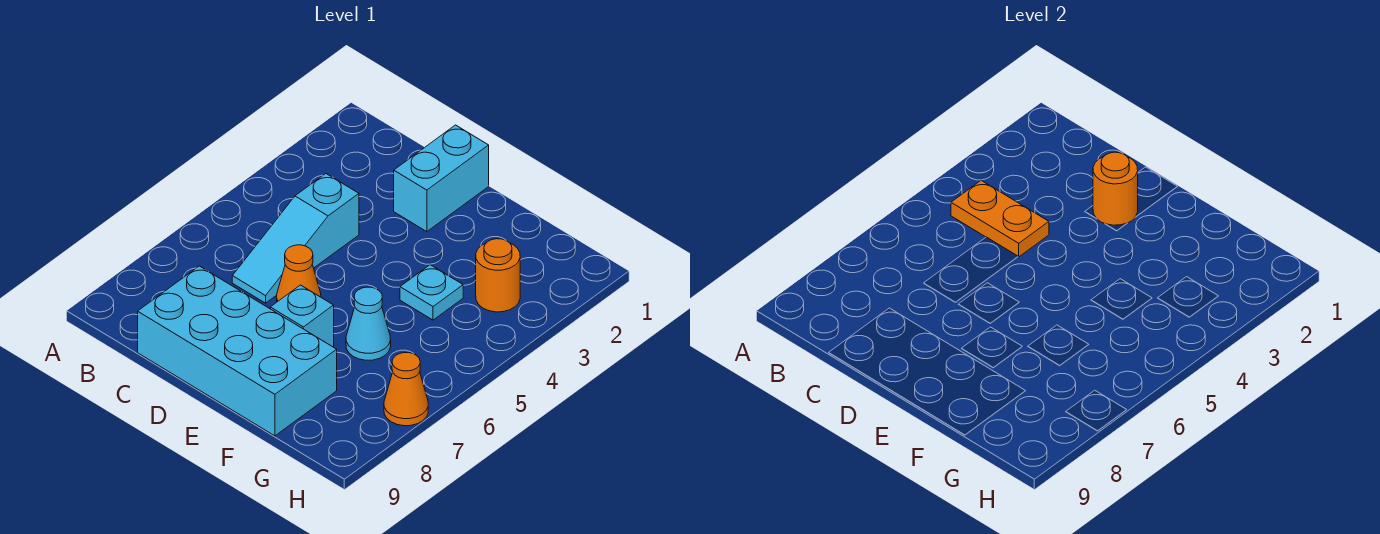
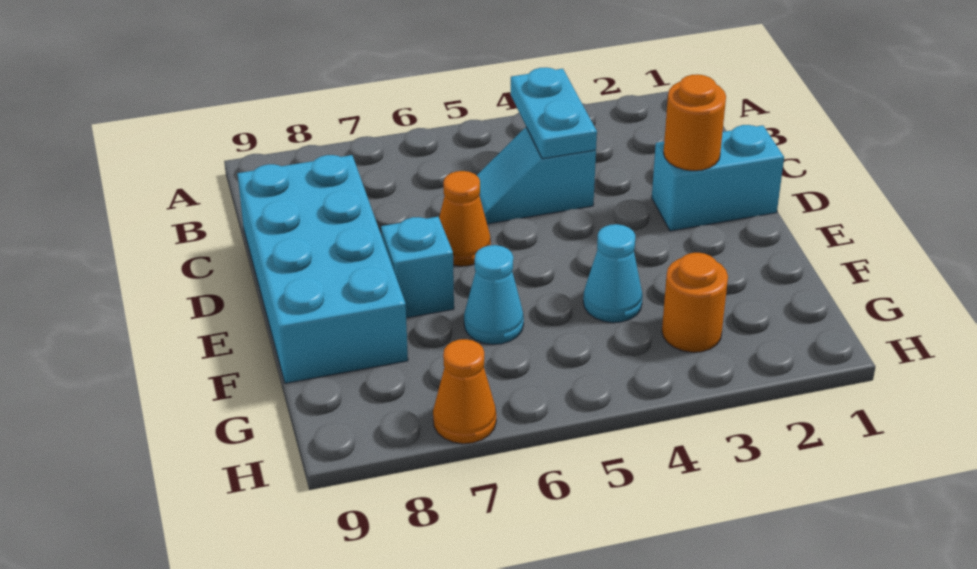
orange 1x2 plate [951,181,1049,257] -> cyan 1x2 plate [511,67,597,159]
cyan 1x3 slope [232,174,359,303] -> cyan 1x2 slope [477,128,596,224]
cyan 1x1 plate [400,265,463,320] -> cyan 1x1 cone [583,224,643,323]

